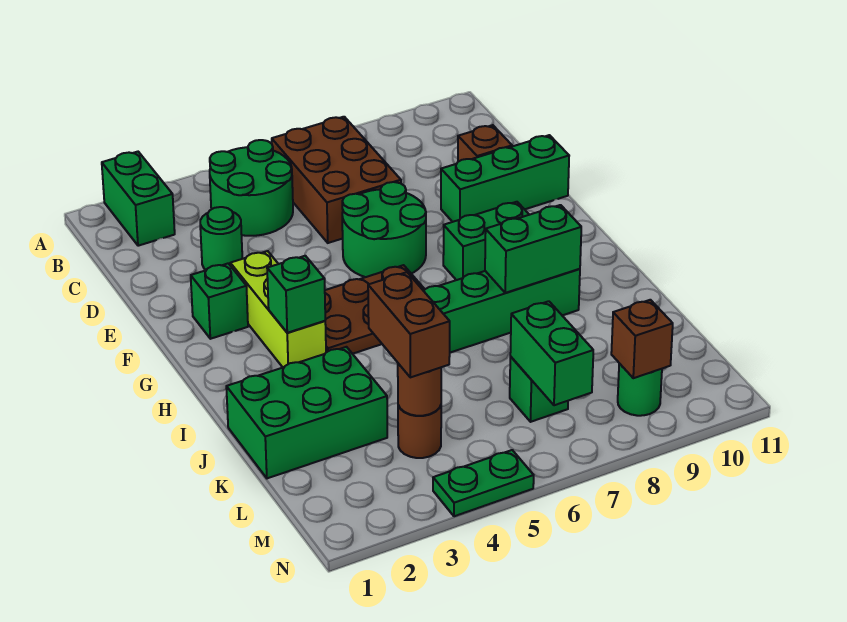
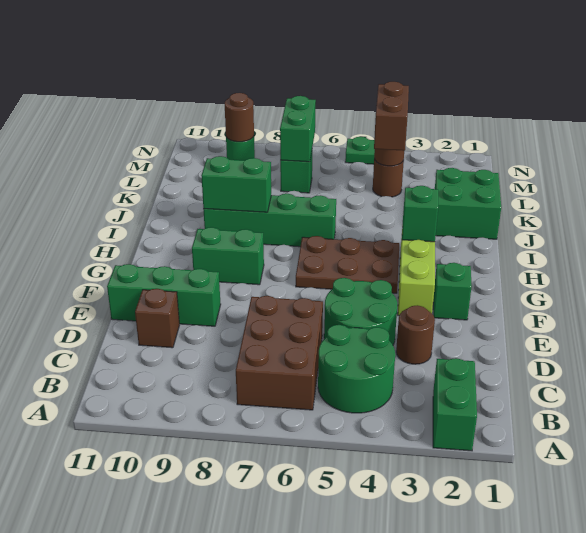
green 1x1 round brick [200,207,242,270] -> brown 1x1 round brick [396,305,435,364]
green 2x2 round brick [342,182,426,277] -> green 2x2 round brick moved to [324,278,397,345]
green 2x3 brick [226,347,387,478] -> green 2x2 brick [435,168,501,239]
brown 1x1 brick [611,300,673,378] -> brown 1x1 round brick [225,93,254,142]

